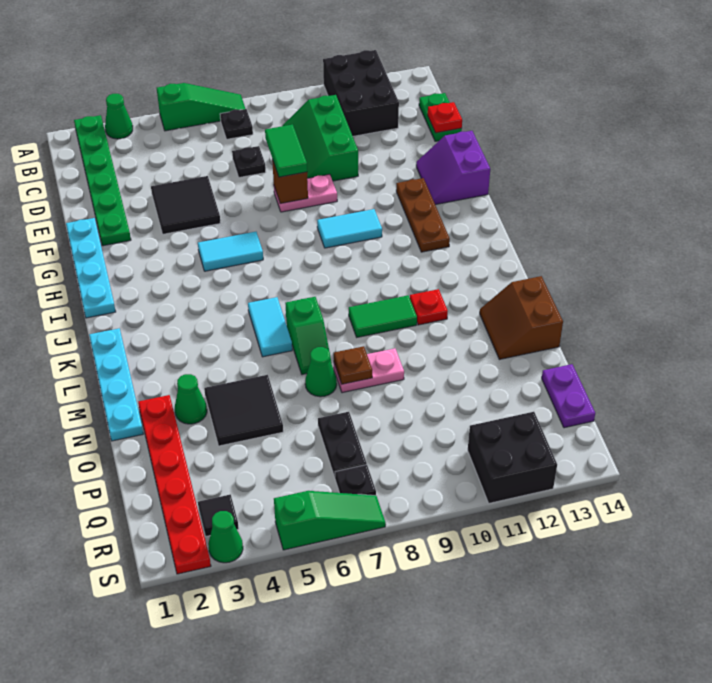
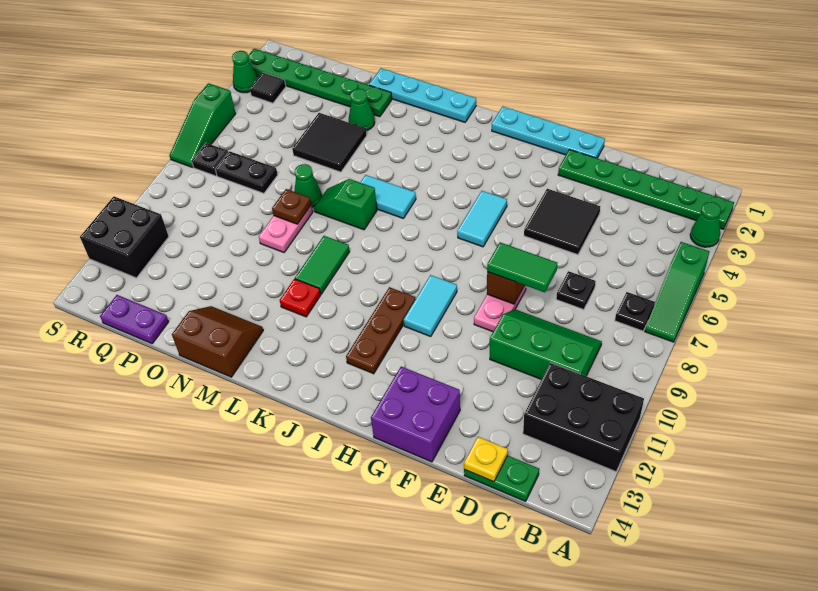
red 1x1 plate [428,102,462,133] -> yellow 1x1 plate [464,437,508,482]
purple 2x2 slope [416,131,490,205] -> purple 2x2 brick [371,367,460,462]
brown 1x3 plate [396,178,450,252] -> brown 1x3 plate turned to [346,287,416,374]
red 1x6 plate [138,395,211,574] -> green 1x6 plate [248,49,392,117]

